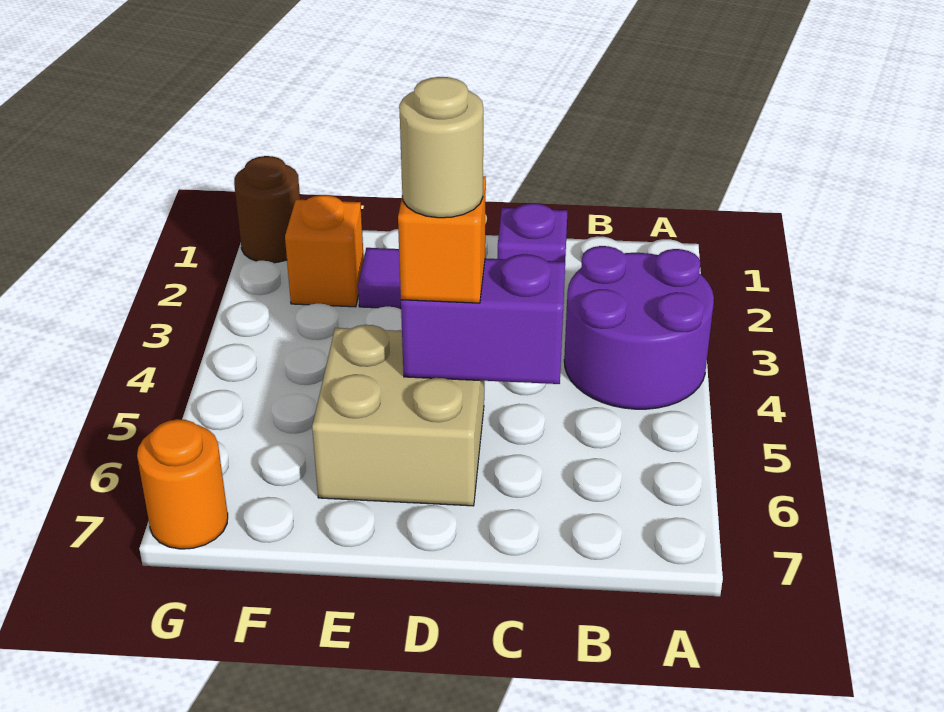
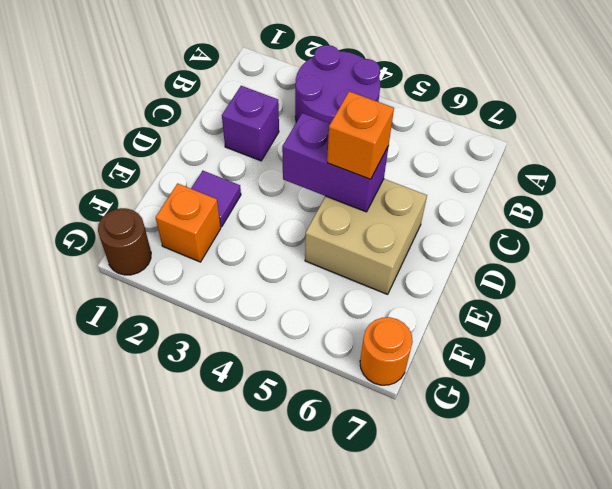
purple 1x2 brick [401,254,565,384] -> purple 1x2 brick turned to [282,113,389,212]
tan 1x1 round brick [399,77,483,218] -> none

